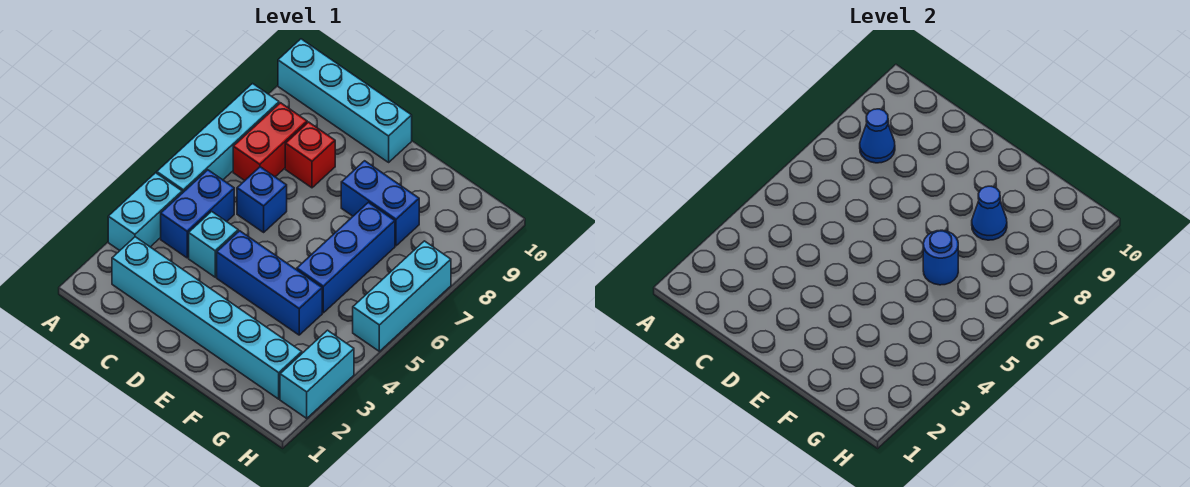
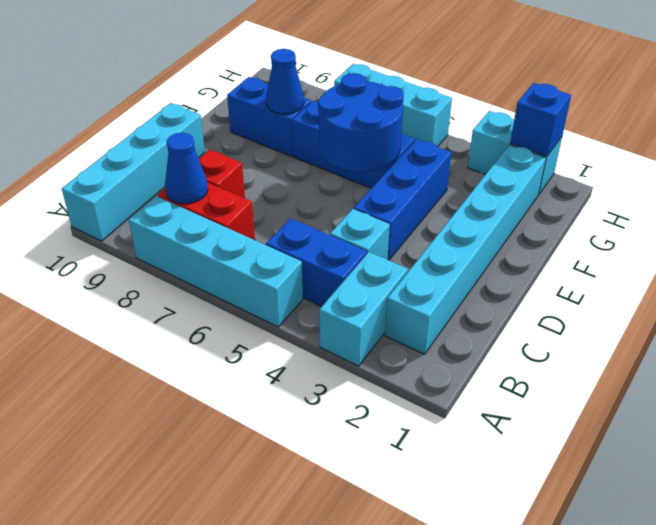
cyan 1x2 brick [108,173,182,251] -> cyan 1x2 brick turned to [319,252,408,366]
blue 1x1 brick [237,167,287,232] -> blue 1x1 brick moved to [510,83,571,156]
blue 1x2 brick [341,161,419,246] -> blue 1x2 brick turned to [227,77,311,156]
blue 1x1 round brick [923,230,958,285] -> blue 2x2 round brick [318,73,404,172]

